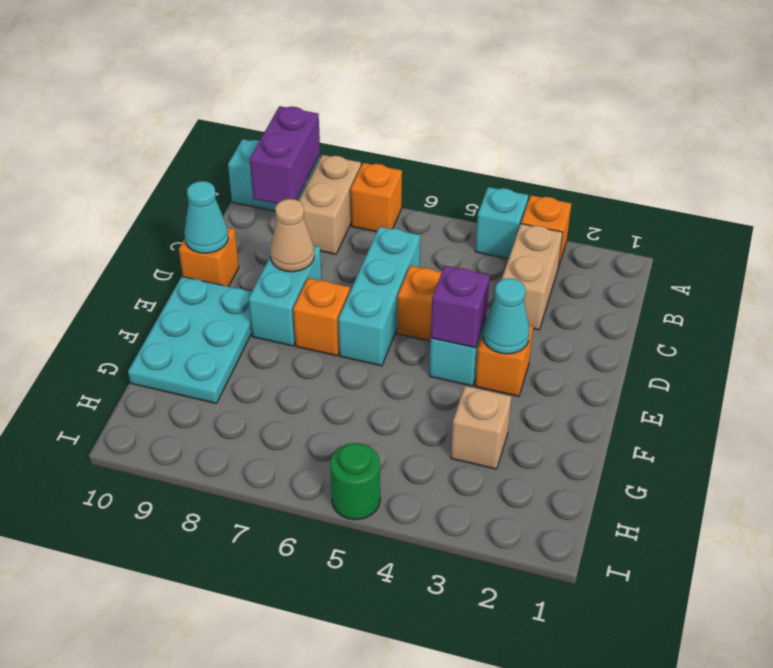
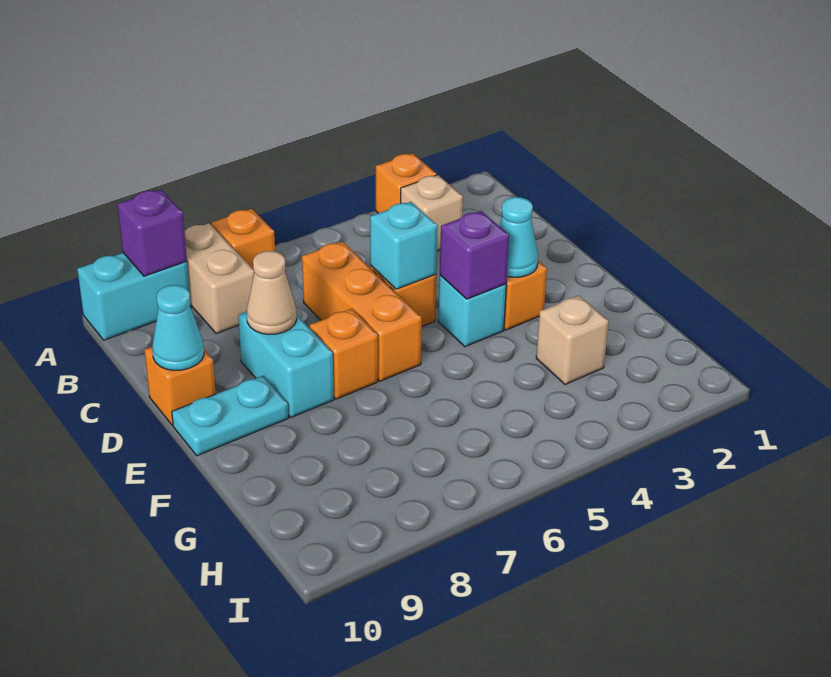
cyan 1x1 brick [475,187,528,259] -> cyan 1x1 brick moved to [370,202,438,289]
purple 1x2 brick [250,106,320,204] -> purple 1x1 brick [118,189,187,276]
tan 1x2 brick [502,224,563,330] -> tan 1x1 brick [401,175,463,251]
cyan 1x3 brick [338,227,420,366] -> orange 1x3 brick [302,241,422,381]
cyan 2x3 plate [128,276,252,404] -> cyan 1x2 plate [172,376,288,456]
green 1x1 round brick [330,443,380,520] -> none

